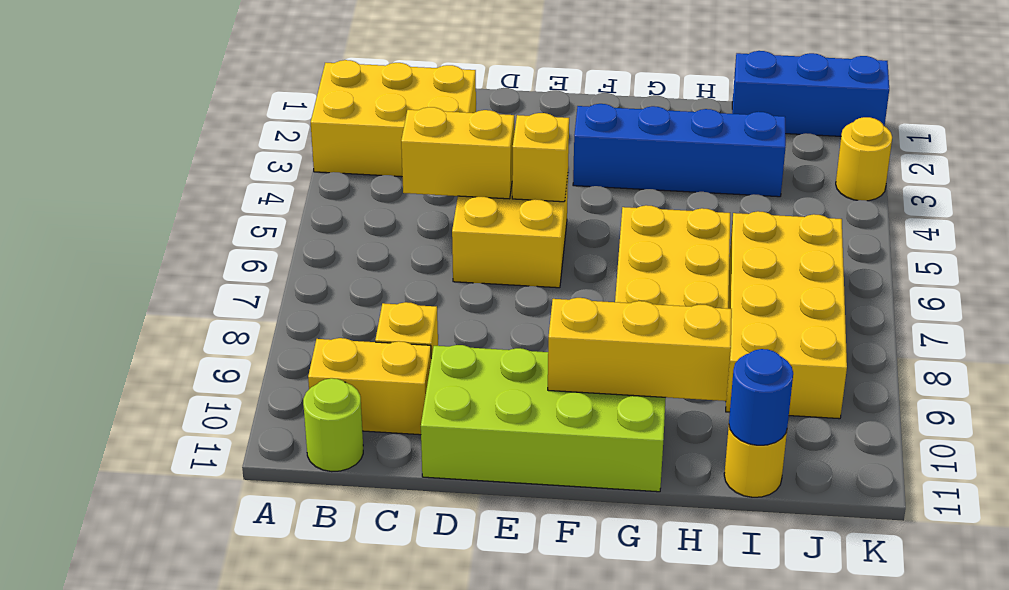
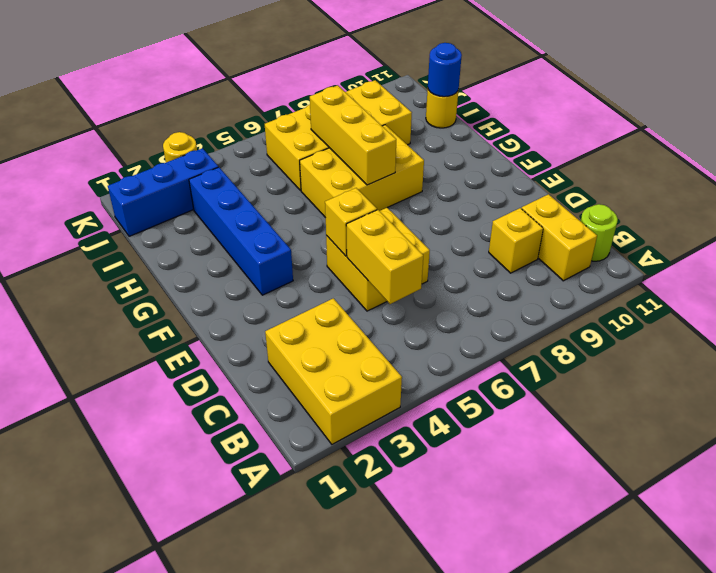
lime 2x4 brick [421,345,666,492] -> none
yellow 1x3 brick [548,298,732,401] -> yellow 1x3 brick moved to [310,85,396,185]
blue 1x3 brick [732,51,889,136] -> blue 1x3 brick turned to [108,148,218,236]

